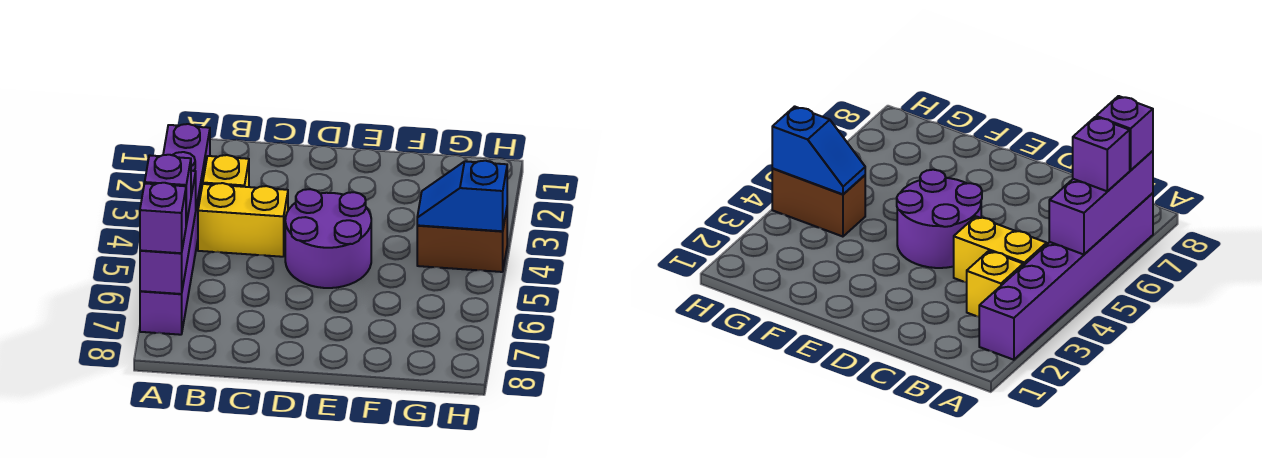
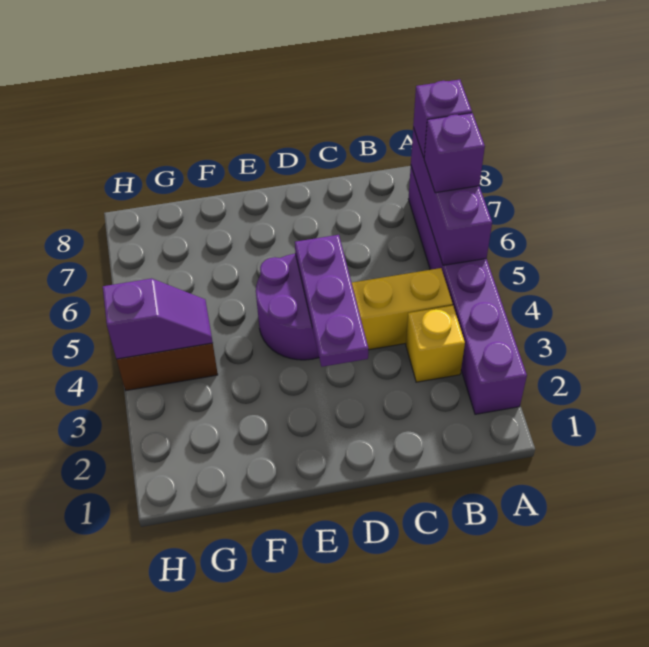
none -> purple 1x3 plate [295,235,368,367]
blue 1x2 slope [417,161,507,231] -> purple 1x2 slope [103,278,213,359]

